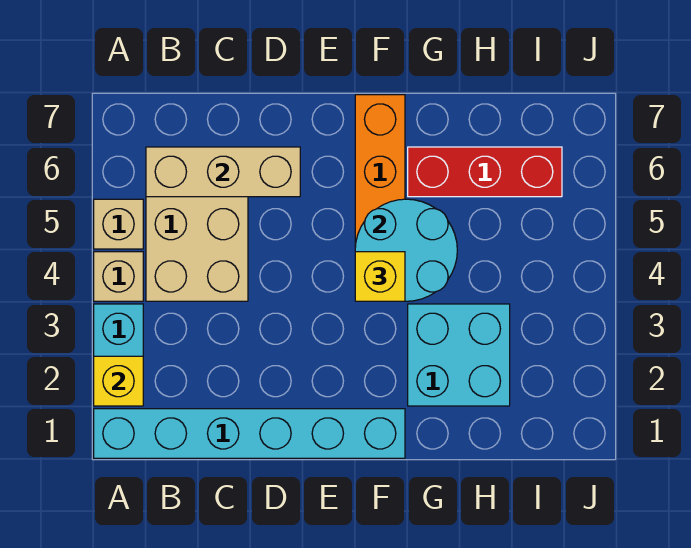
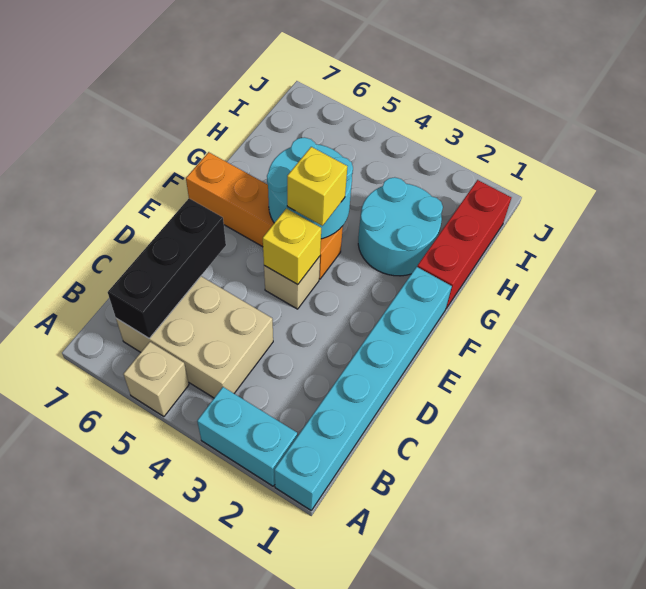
yellow 1x1 brick [94,356,143,406] -> yellow 1x1 brick moved to [263,208,321,285]
tan 1x1 brick [94,252,143,301] -> tan 1x1 brick moved to [264,256,320,309]
tan 1x3 brick [146,147,300,197] -> black 1x3 brick [108,198,226,338]
cyan 2x2 brick [408,304,510,406] -> cyan 2x2 round brick [358,177,443,276]
red 1x3 brick [408,147,562,197] -> red 1x3 brick moved to [417,180,511,308]

